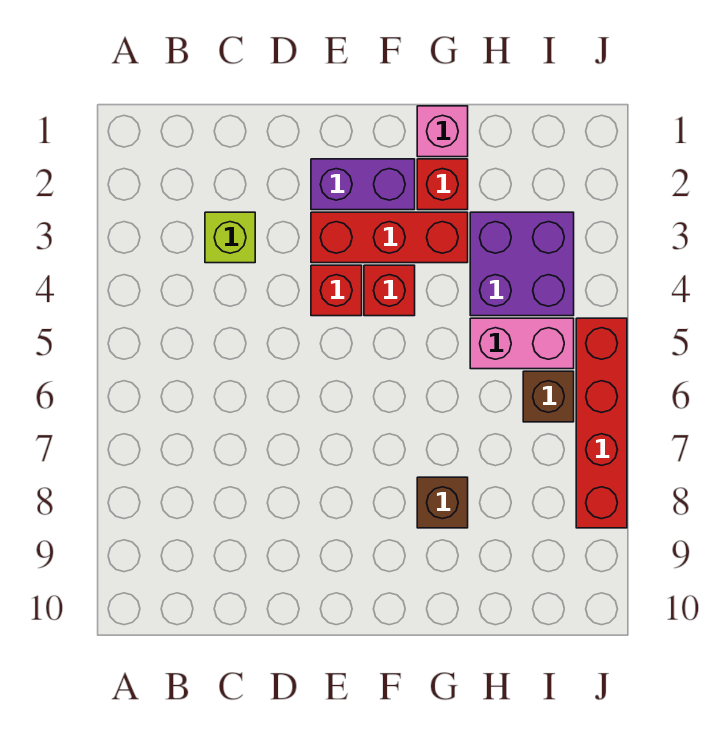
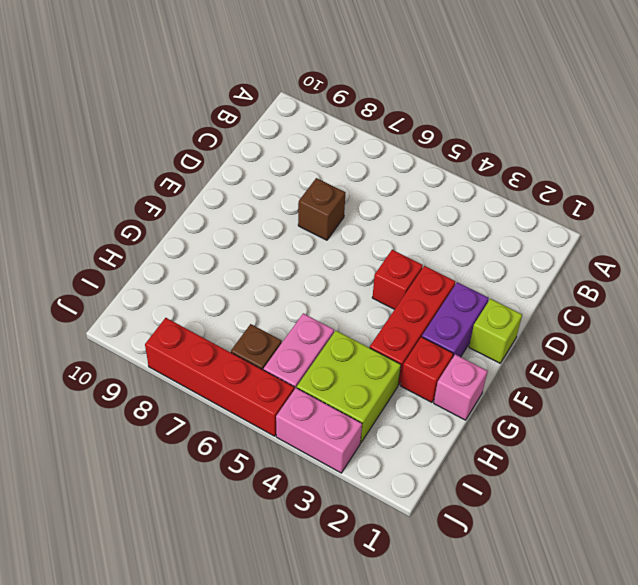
lime 1x1 brick [205,212,255,263] -> lime 1x1 brick moved to [469,299,522,363]
red 1x1 brick [364,265,415,316] -> none
brown 1x1 brick [417,477,468,528] -> brown 1x1 brick moved to [298,178,345,240]
purple 2x2 brick [470,212,574,316] -> lime 2x2 brick [297,331,401,443]
none -> pink 1x2 brick [276,388,362,473]

